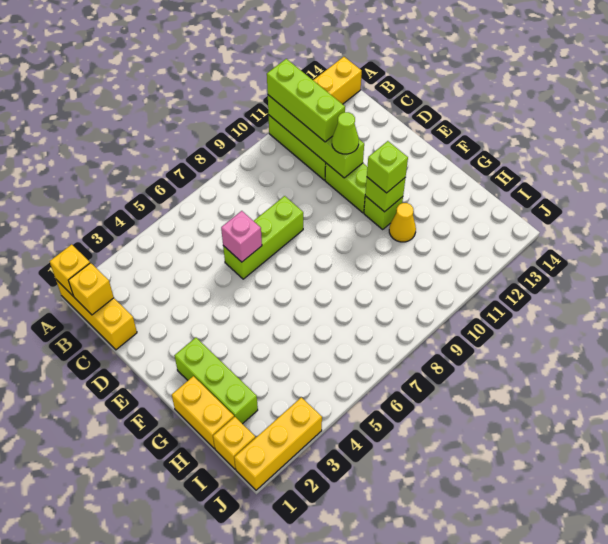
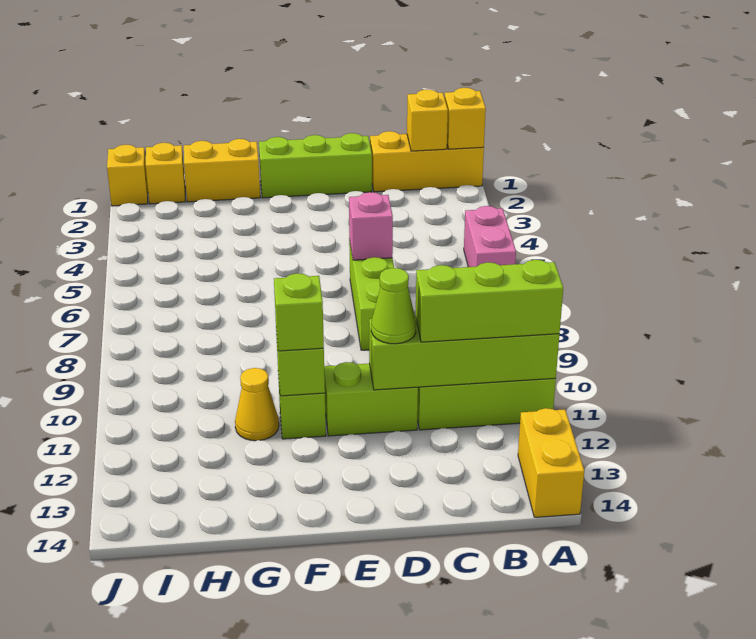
none -> pink 1x2 brick [464,206,516,267]
lime 1x3 brick [174,338,258,424] -> lime 1x3 brick moved to [259,133,372,198]
yellow 1x3 brick [234,397,322,490] -> yellow 1x1 brick [107,145,148,206]

